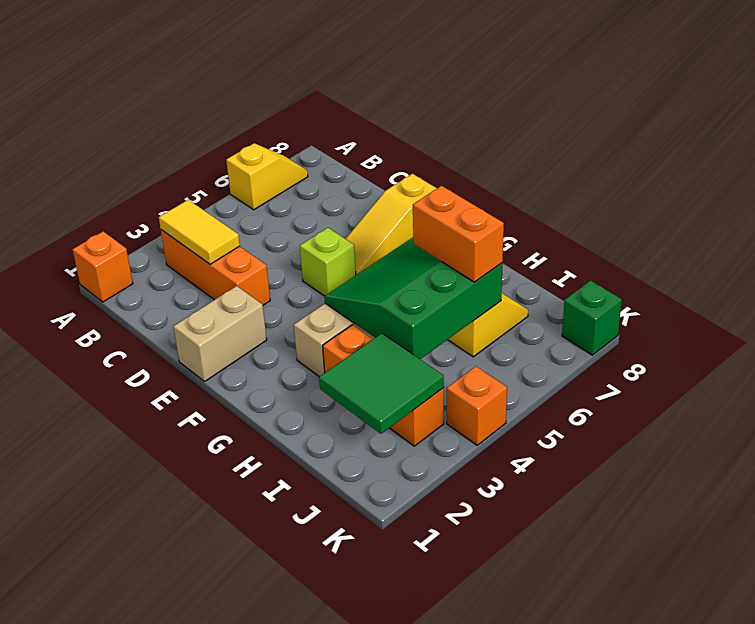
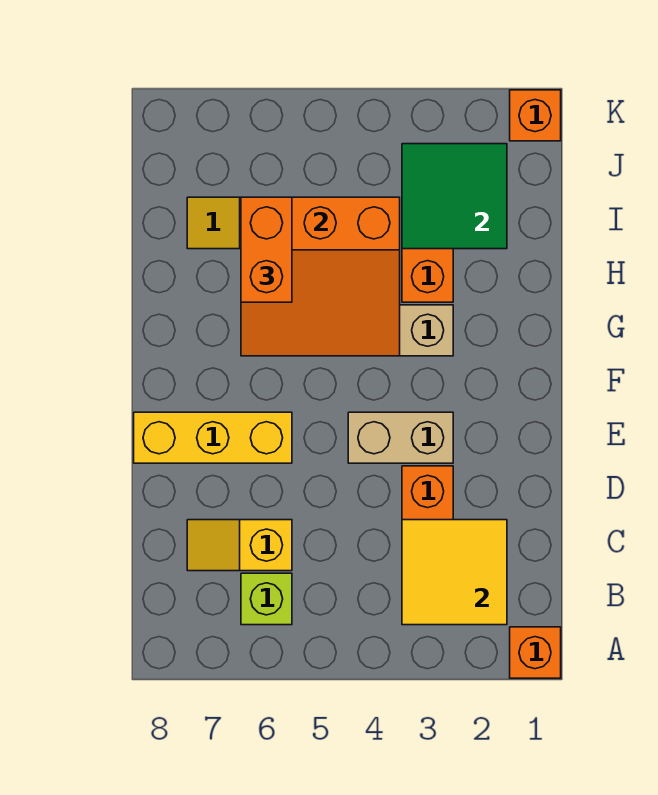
yellow 1x2 slope [226,143,308,210] -> yellow 1x2 slope moved to [187,520,292,571]
yellow 1x2 tile [159,200,240,264] -> yellow 2x2 tile [402,520,507,625]
tan 1x2 brick [173,286,267,381] -> tan 1x2 brick moved to [348,412,453,463]
lime 1x1 brick [300,228,356,296] -> lime 1x1 brick moved to [241,573,292,625]
yellow 1x3 slope [346,174,437,275] -> yellow 1x3 brick [134,412,292,463]
green 3x3 slope [324,237,503,359] -> orange 3x3 slope [241,197,400,356]
orange 1x1 brick [447,366,507,445] -> orange 1x1 brick moved to [510,90,561,141]
green 1x1 brick [562,281,622,355] -> none

